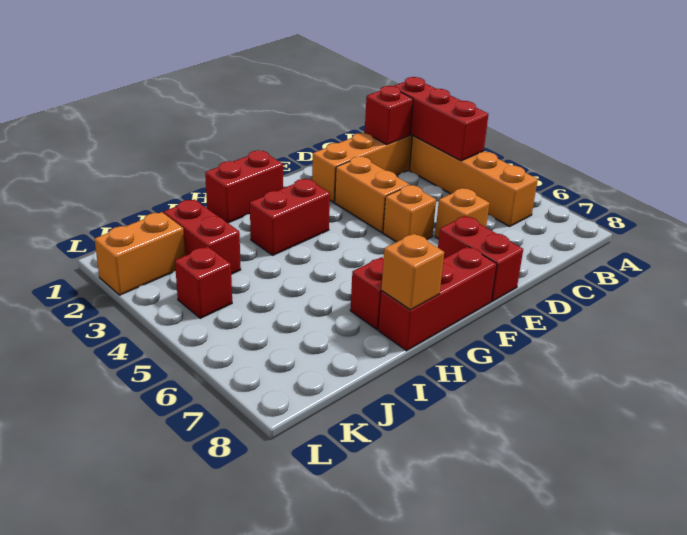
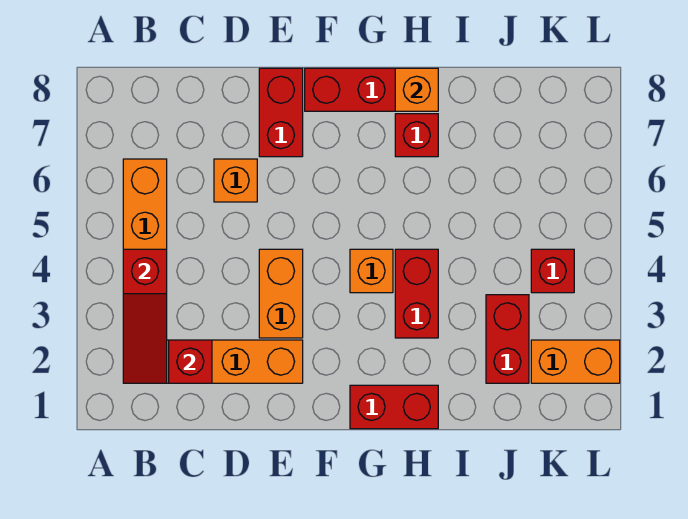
red 1x3 brick [394,77,488,161] -> red 1x3 slope [123,249,167,383]
orange 1x1 brick [383,185,436,242] -> orange 1x1 brick moved to [350,249,393,293]
red 1x2 brick [250,179,330,255] -> red 1x2 brick turned to [395,249,438,338]

